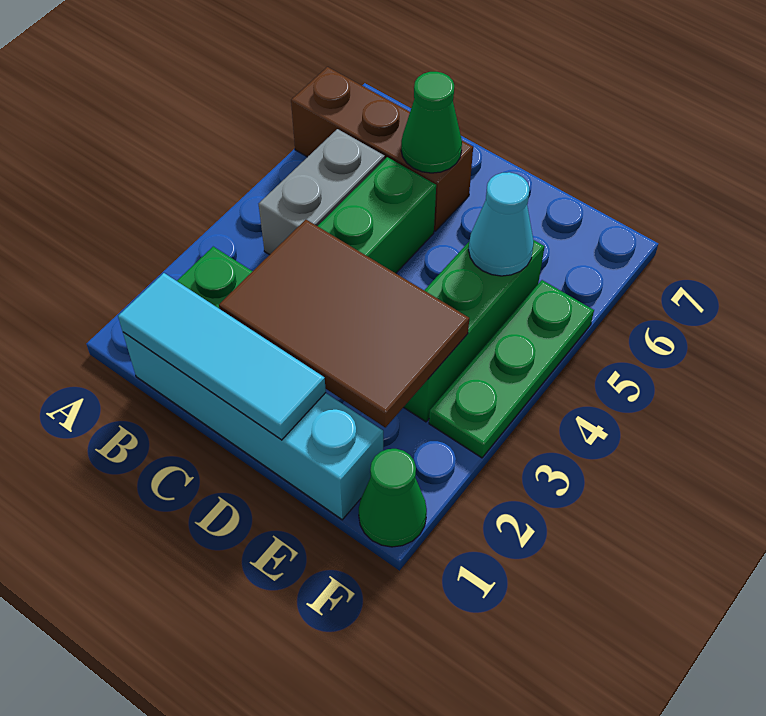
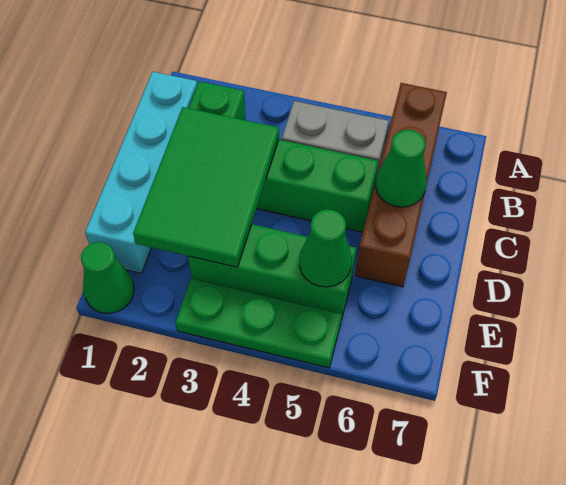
brown 1x3 brick [291,67,473,231] -> brown 1x4 brick [355,83,447,287]
cyan 1x3 tile [118,273,326,440] -> none
brown 2x3 tile [219,220,469,427] -> green 2x3 tile [133,107,279,267]
cyan 1x1 cone [469,172,534,276] -> green 1x1 cone [299,209,352,287]

